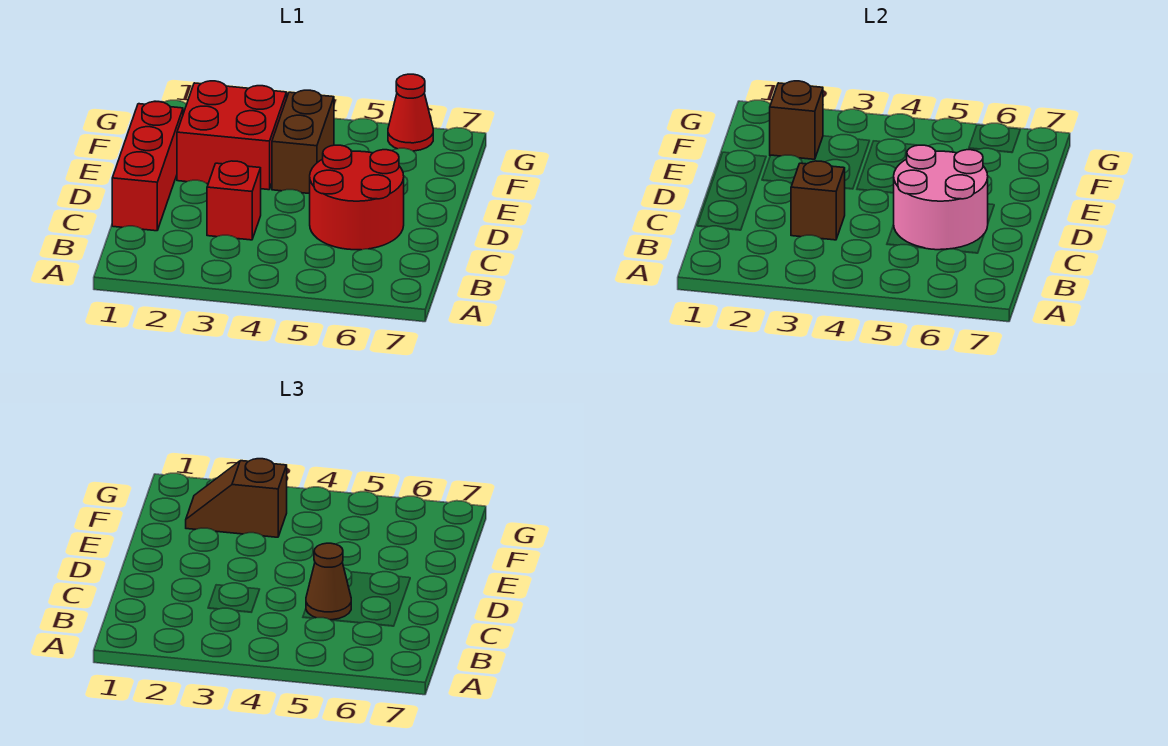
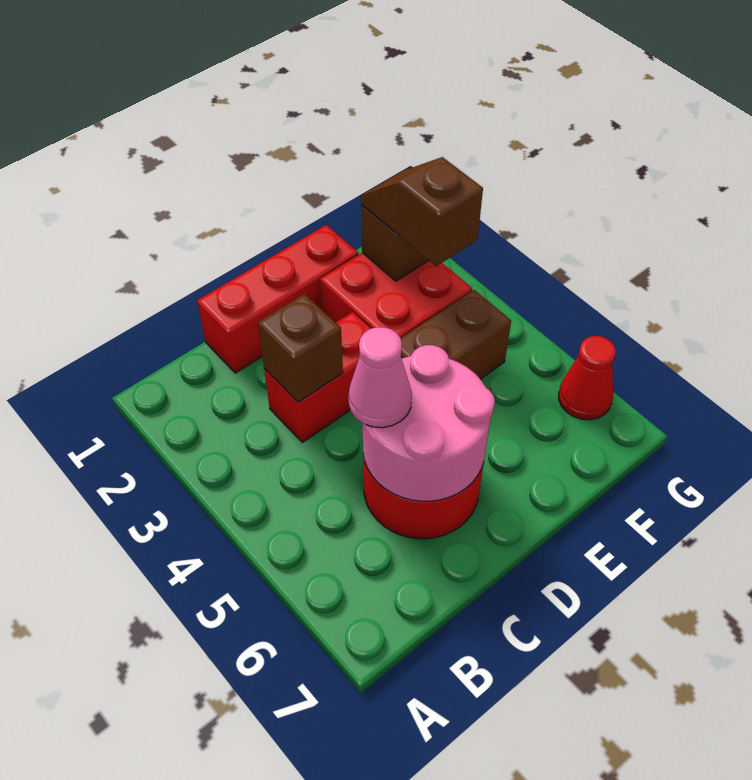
red 1x1 brick [207,161,261,240] -> red 1x2 brick [264,312,371,442]
brown 1x1 cone [306,543,351,620] -> pink 1x1 cone [348,327,412,428]

